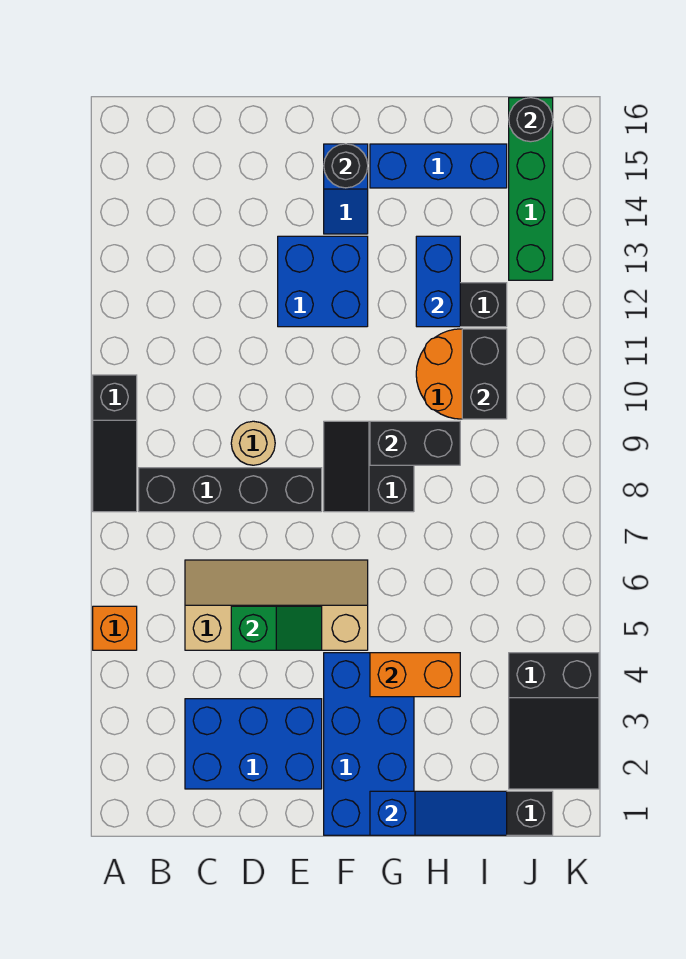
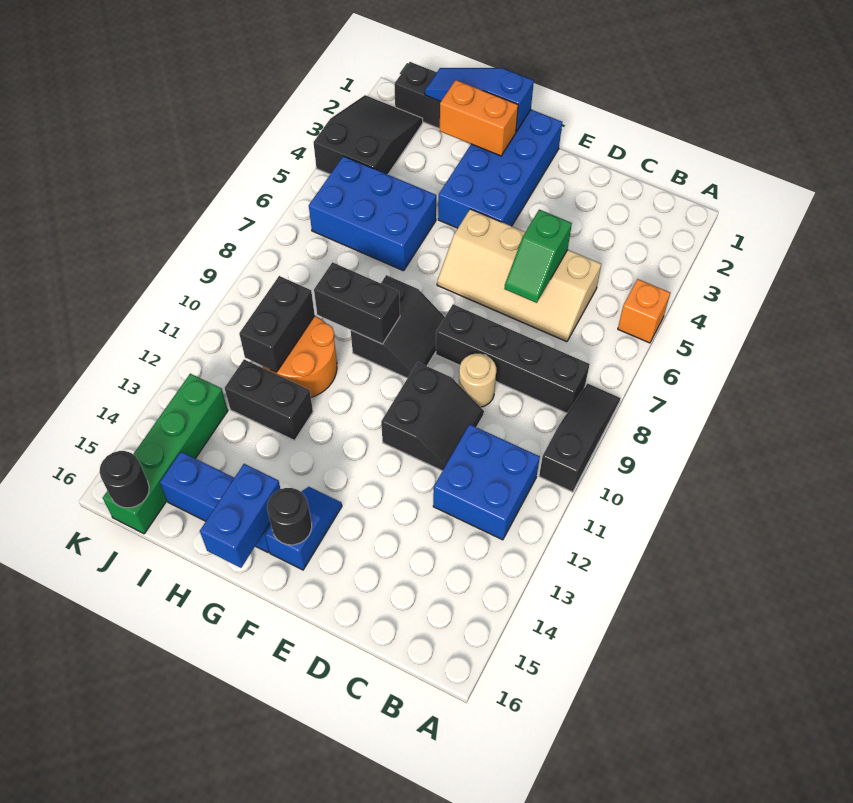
blue 2x3 brick [185,699,322,789] -> blue 2x3 brick moved to [309,156,436,271]
green 1x2 slope [231,606,322,650] -> green 1x2 slope turned to [504,210,572,303]
none -> black 2x2 slope [381,362,484,471]
blue 2x2 brick [278,236,368,327] -> blue 2x2 brick moved to [433,424,540,540]
orange 1x2 brick [370,653,460,697] -> orange 1x2 brick moved to [440,80,518,156]
blue 1x2 brick [416,236,460,327] -> blue 1x2 brick moved to [200,464,280,568]

